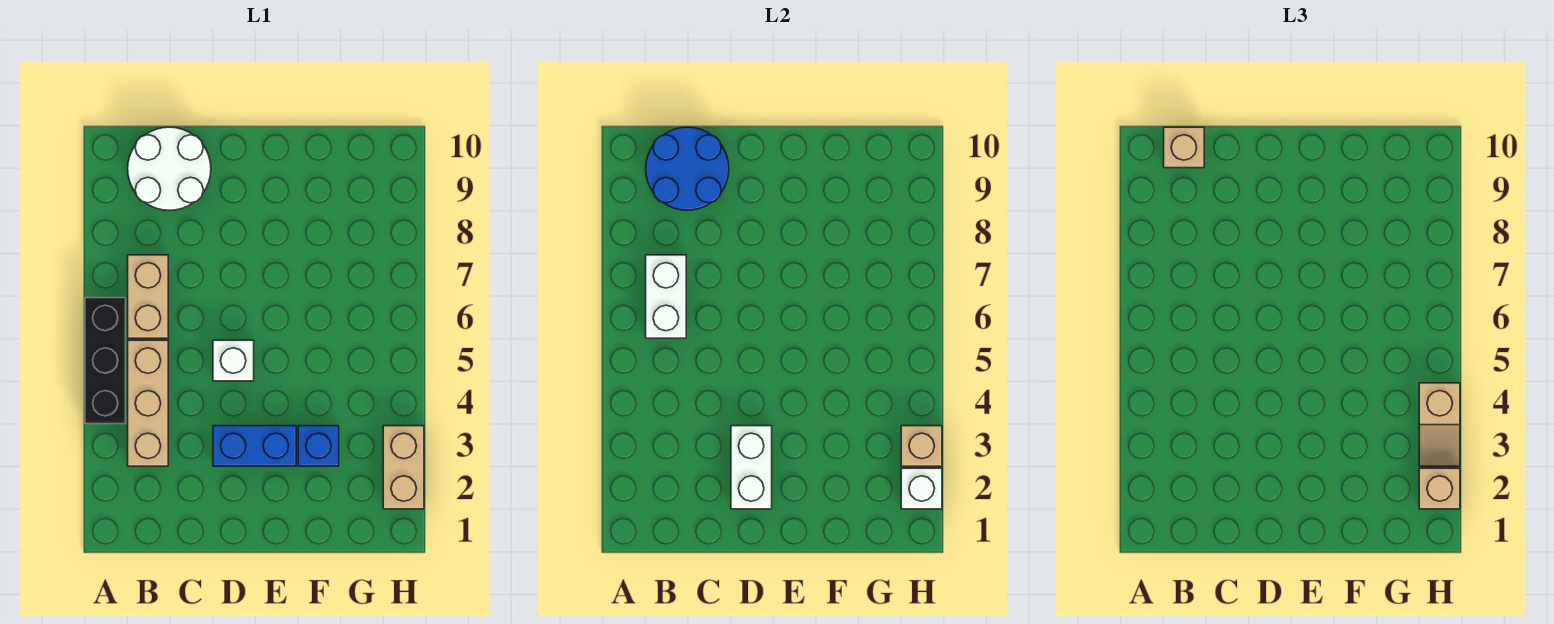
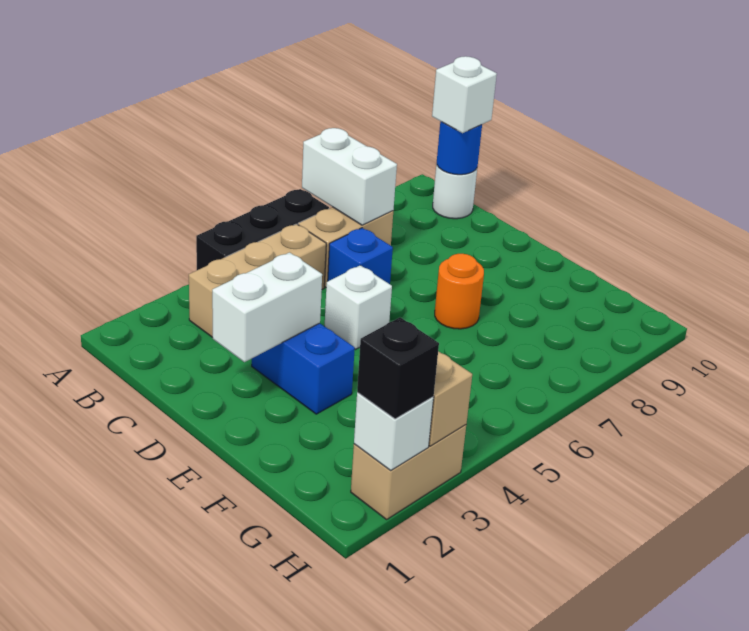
white 1x2 brick [646,255,686,338] -> white 1x2 brick turned to [302,128,397,225]
white 2x2 round brick [128,127,211,210] -> white 1x1 round brick [433,164,477,219]
blue 2x2 round brick [646,127,729,210] -> blue 1x1 round brick [437,121,482,175]
tan 1x1 brick [1164,127,1204,168] -> white 1x1 brick [432,56,497,133]
none -> orange 1x1 round brick [435,254,484,329]
blue 1x1 brick [298,426,339,466] -> blue 1x1 brick moved to [328,228,393,284]
tan 1x1 brick [1419,468,1460,509] -> black 1x1 brick [357,318,439,419]
tan 1x2 slope [1419,383,1460,466] -> none

